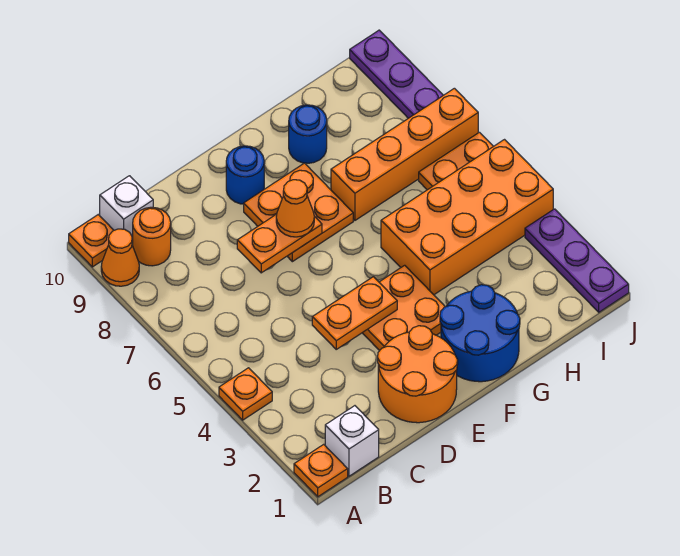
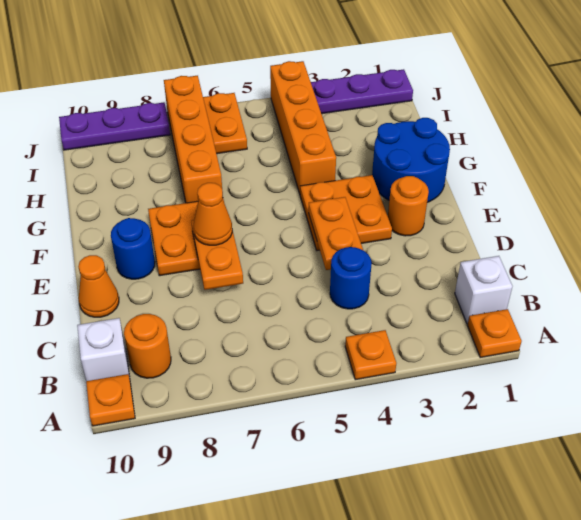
orange 1x1 cone [101,229,139,286] -> orange 1x1 cone moved to [78,255,119,317]
orange 2x2 round brick [378,326,458,423] -> orange 1x1 round brick [388,176,429,236]
orange 2x4 brick [381,140,553,295] -> orange 1x4 brick [270,61,336,193]
blue 1x1 round brick [289,105,327,163] -> blue 1x1 round brick moved to [330,247,372,309]

